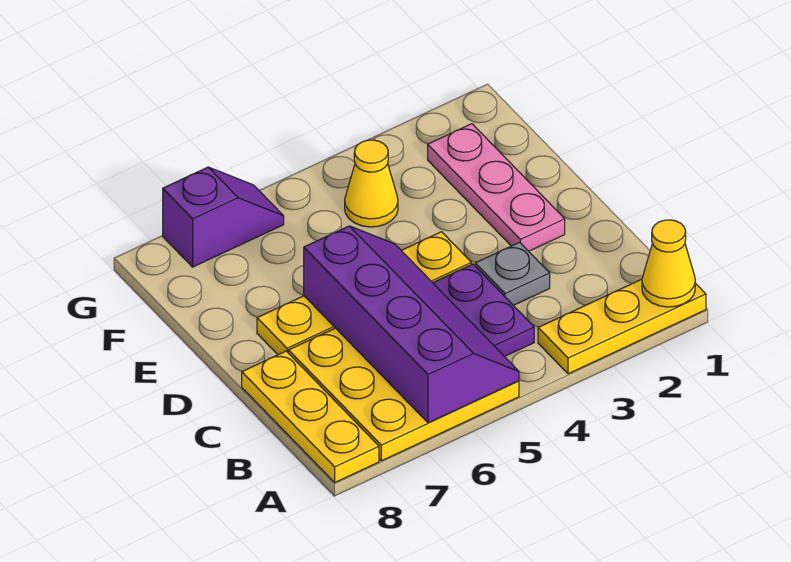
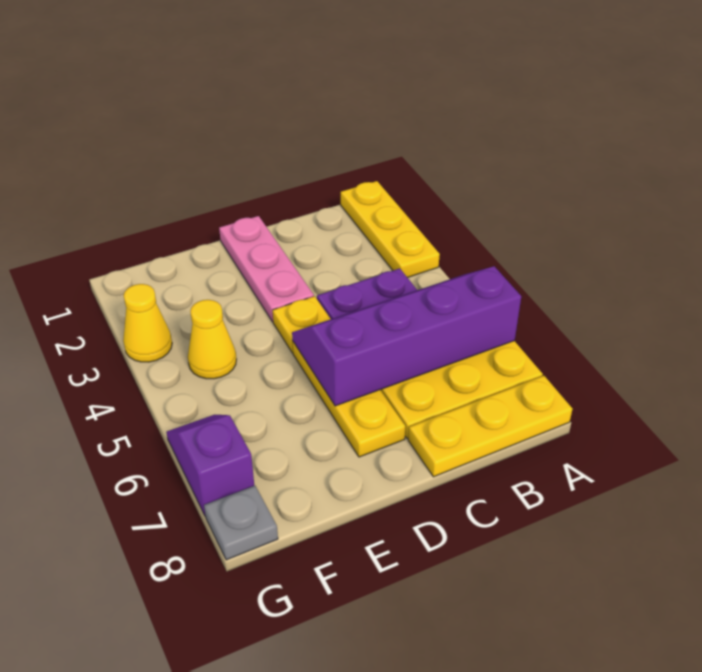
yellow 1x1 cone [642,220,695,307] -> yellow 1x1 cone moved to [123,284,172,362]
grey 1x1 plate [475,242,550,306] -> grey 1x1 plate moved to [204,486,278,560]
pink 1x3 plate [428,124,565,251] -> pink 1x3 plate turned to [219,216,314,322]

